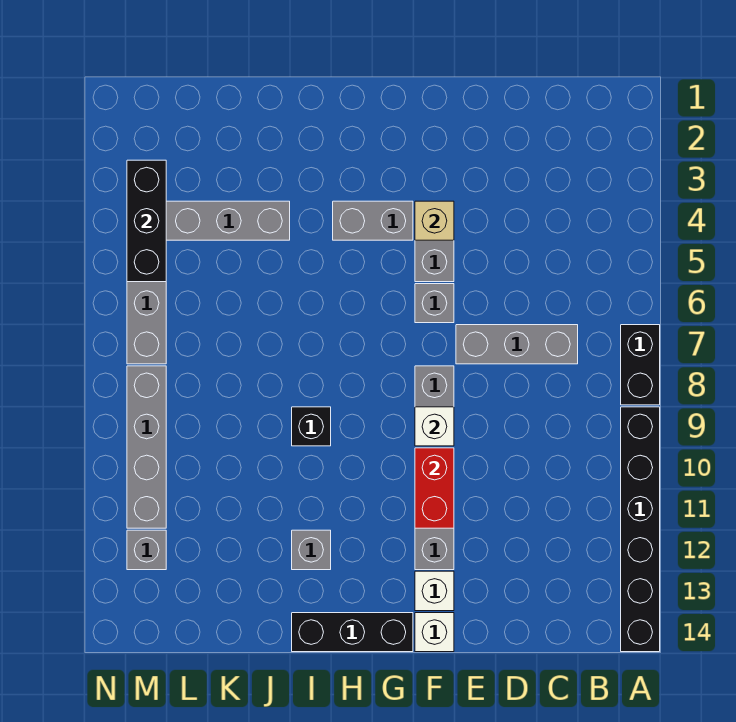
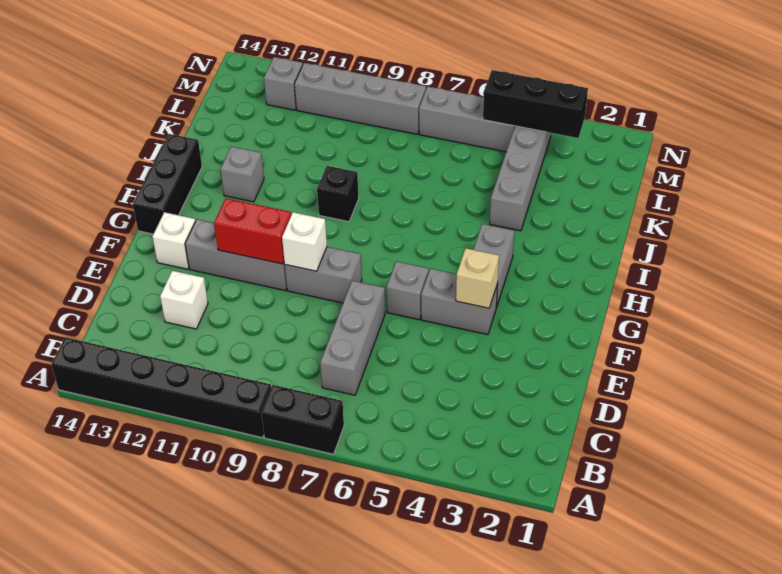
white 1x1 brick [415,613,454,652] -> white 1x1 brick moved to [160,271,208,329]

